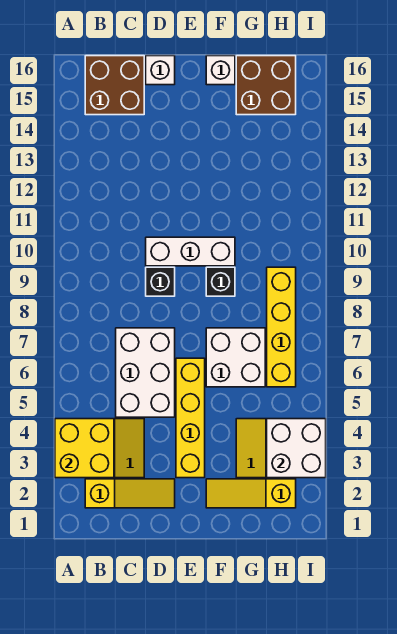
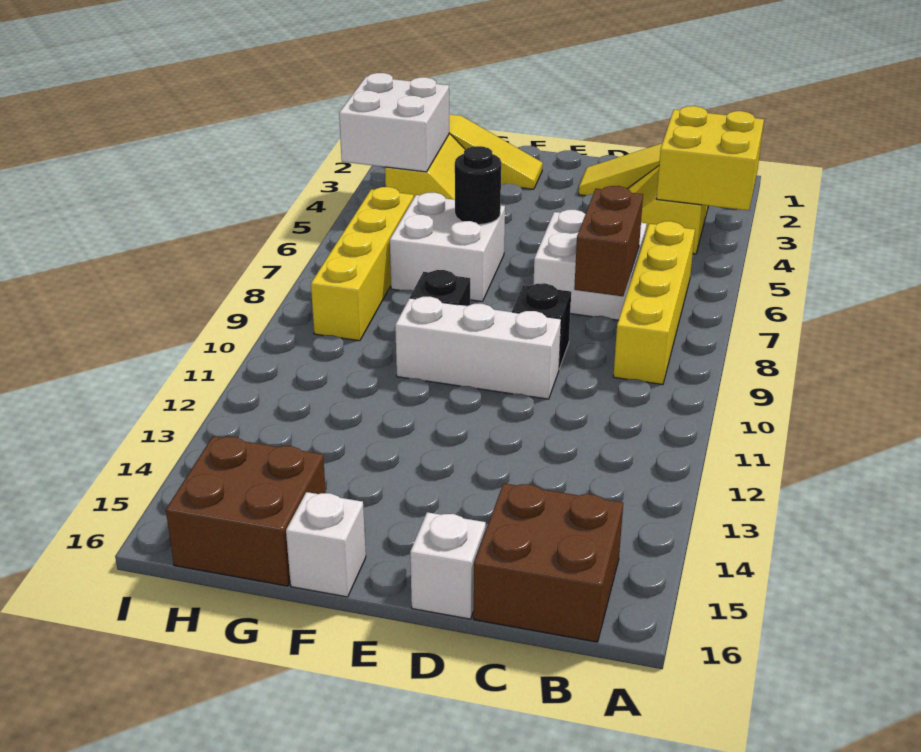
white 2x3 brick [116,328,175,417] -> white 2x2 brick [533,210,647,320]
none -> brown 1x2 brick [574,186,643,296]
yellow 1x4 brick [176,358,205,478] -> yellow 1x4 brick moved to [613,221,695,385]
none -> black 1x1 round brick [455,146,501,225]

